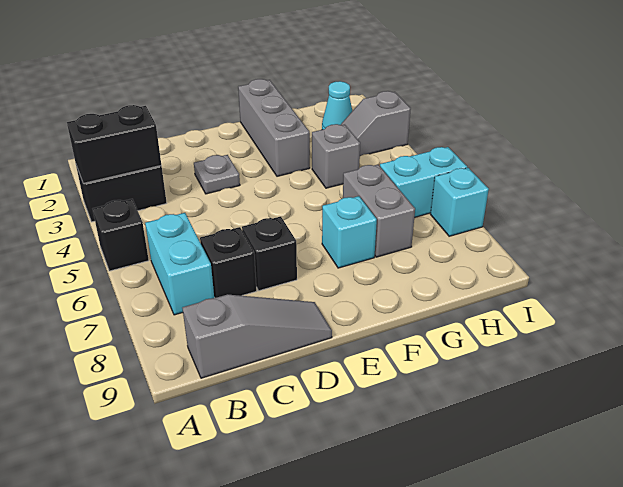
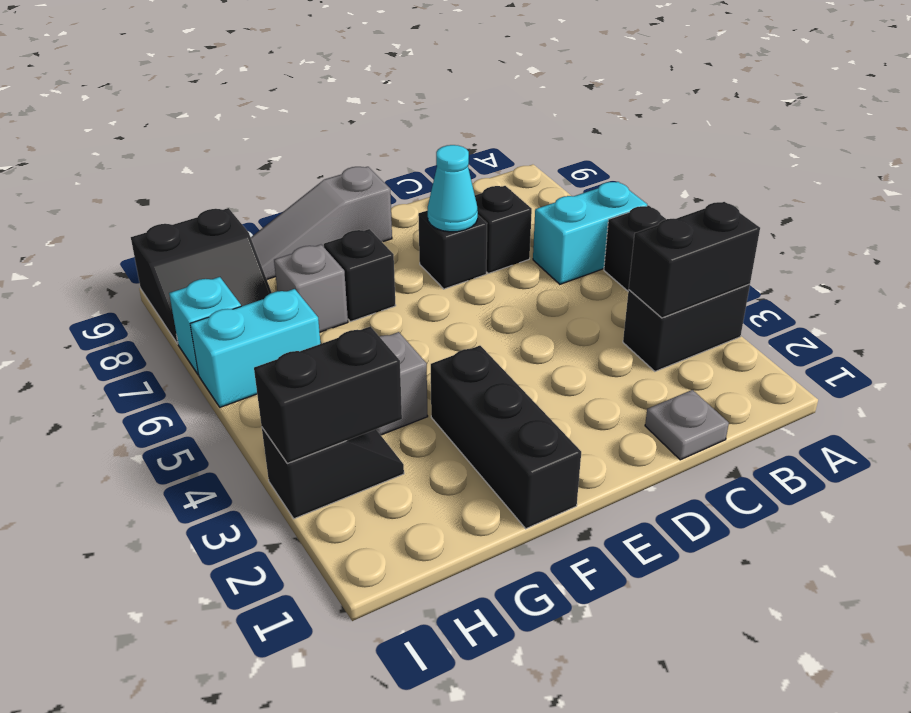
cyan 1x2 brick [145,213,214,315] -> cyan 1x2 brick turned to [533,182,647,284]
grey 1x3 slope [182,295,332,378] -> grey 1x3 slope moved to [251,167,392,279]
grey 1x1 plate [194,155,240,194] -> grey 1x1 plate moved to [645,390,729,460]
grey 1x3 brick [238,79,310,176] -> black 1x3 brick [431,346,581,529]
cyan 1x1 brick [322,196,377,268] -> black 1x1 brick [324,229,396,322]
grey 1x2 brick [343,164,415,257] -> grey 1x1 brick [274,245,348,332]
cyan 1x1 cone [322,81,352,130] -> cyan 1x1 cone moved to [428,145,478,232]
grey 1x2 slope [341,91,411,156] -> black 1x2 slope [262,428,404,519]
none -> black 1x2 brick [254,326,402,463]
none -> black 2x2 slope [131,208,272,344]

